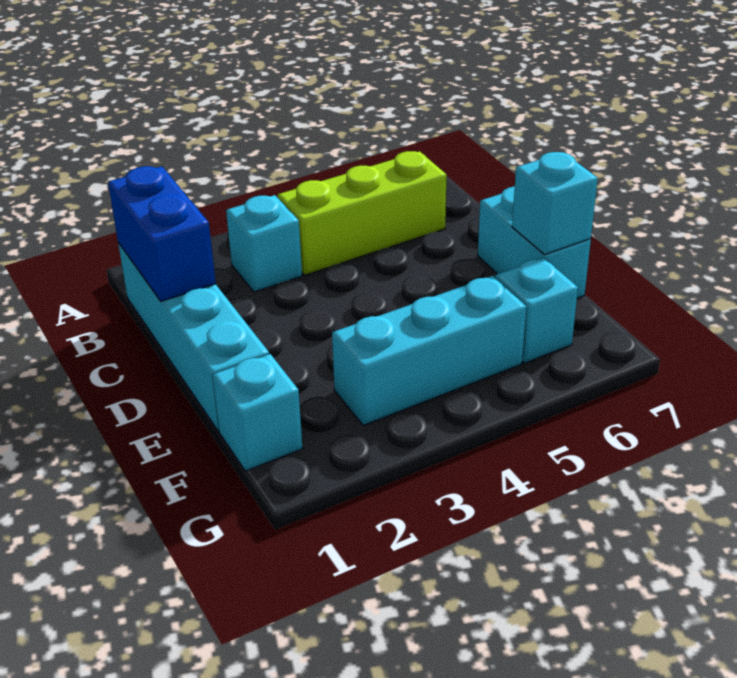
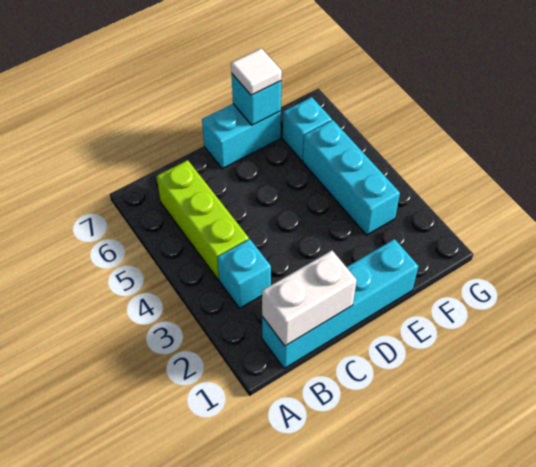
blue 1x2 brick [108,166,216,301] -> white 1x2 brick [262,251,357,346]
none -> white 1x1 tile [231,48,282,95]
cyan 1x1 brick [212,354,303,471] -> none

